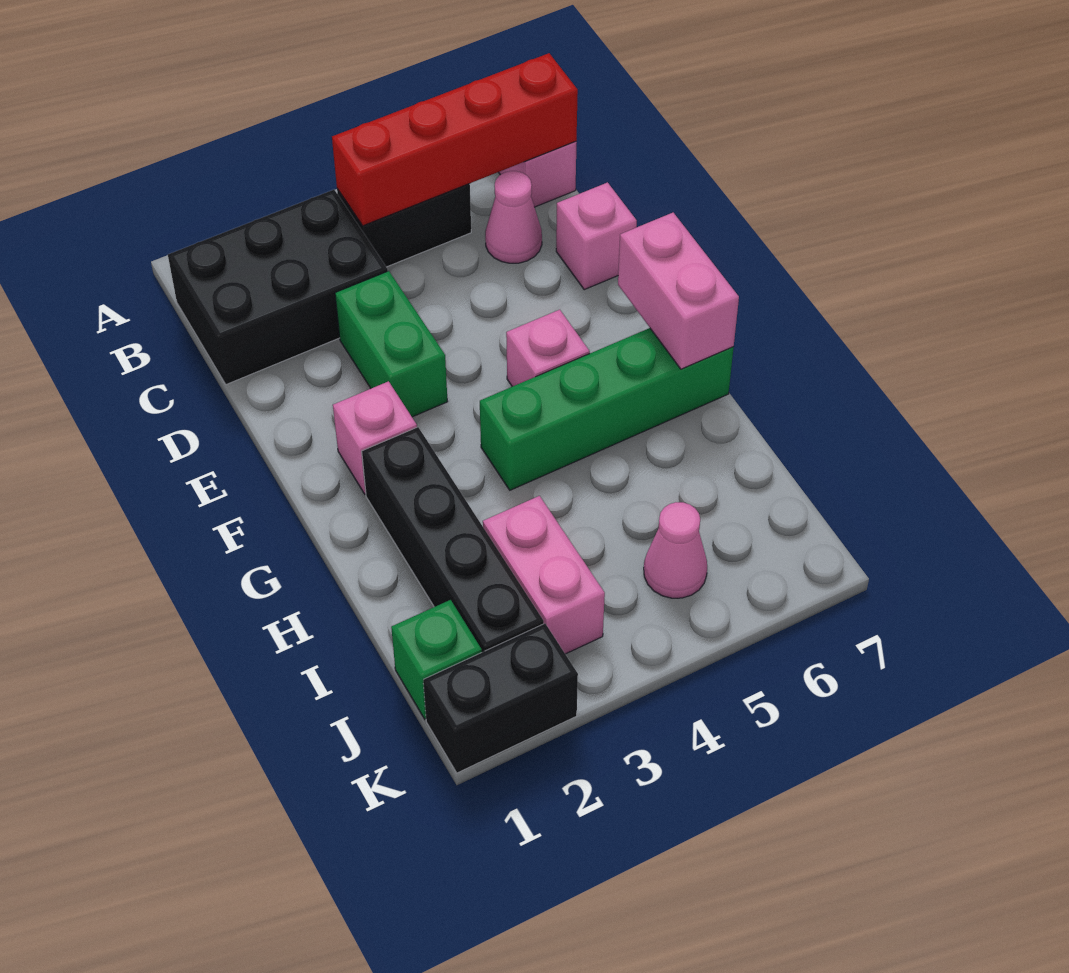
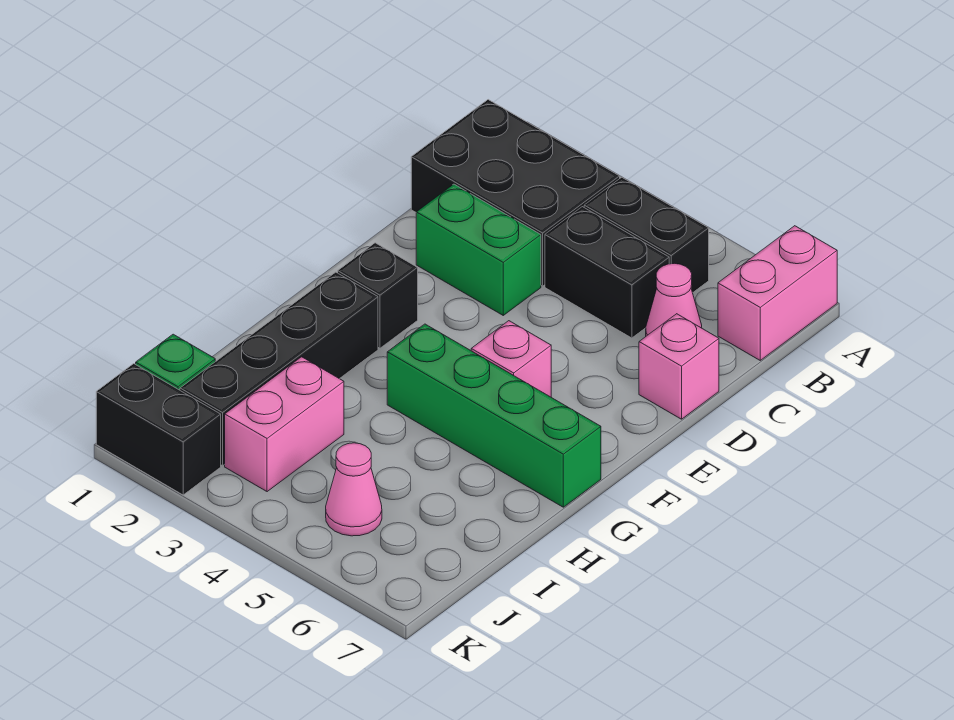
red 1x4 brick [332,53,578,226] -> none
none -> black 1x2 brick [545,207,669,338]
green 1x2 brick [335,271,448,417] -> green 1x2 brick turned to [416,184,541,315]
pink 1x1 brick [333,381,417,494] -> black 1x1 brick [338,243,418,348]
pink 1x2 brick [618,213,739,369] -> none

